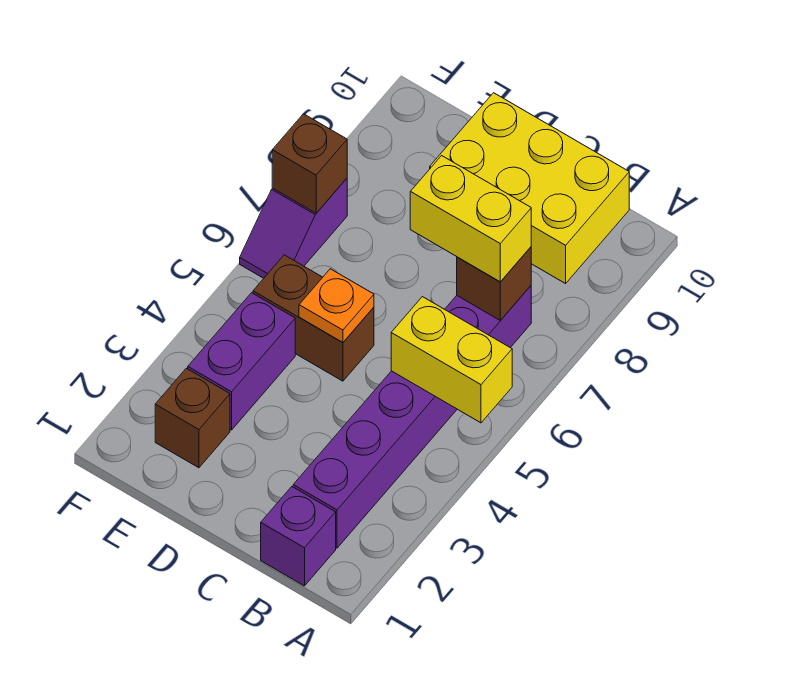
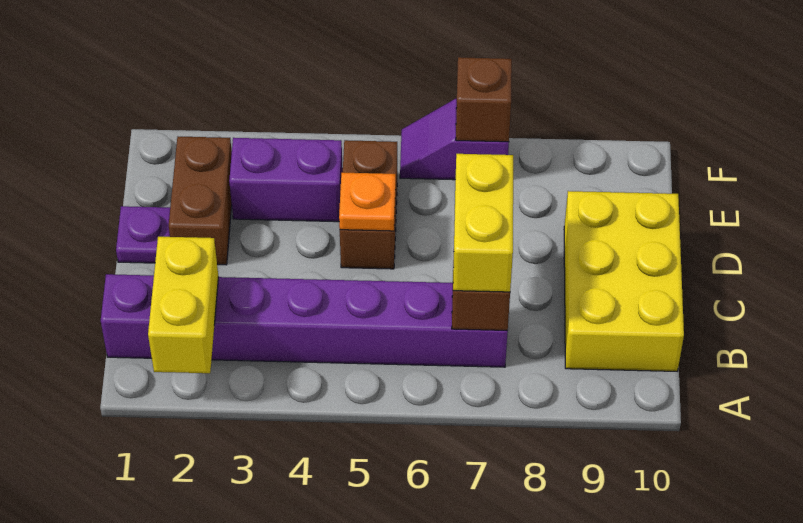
yellow 1x2 brick [391,297,512,423] -> yellow 1x2 brick moved to [148,237,218,373]
none -> purple 1x1 plate [116,206,170,263]
brown 1x1 brick [155,368,230,468] -> brown 1x2 brick [169,137,232,265]

